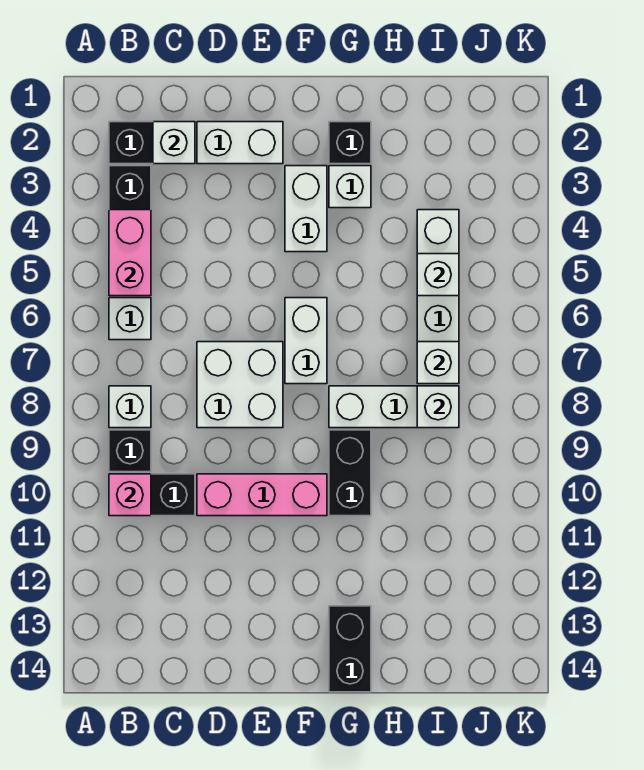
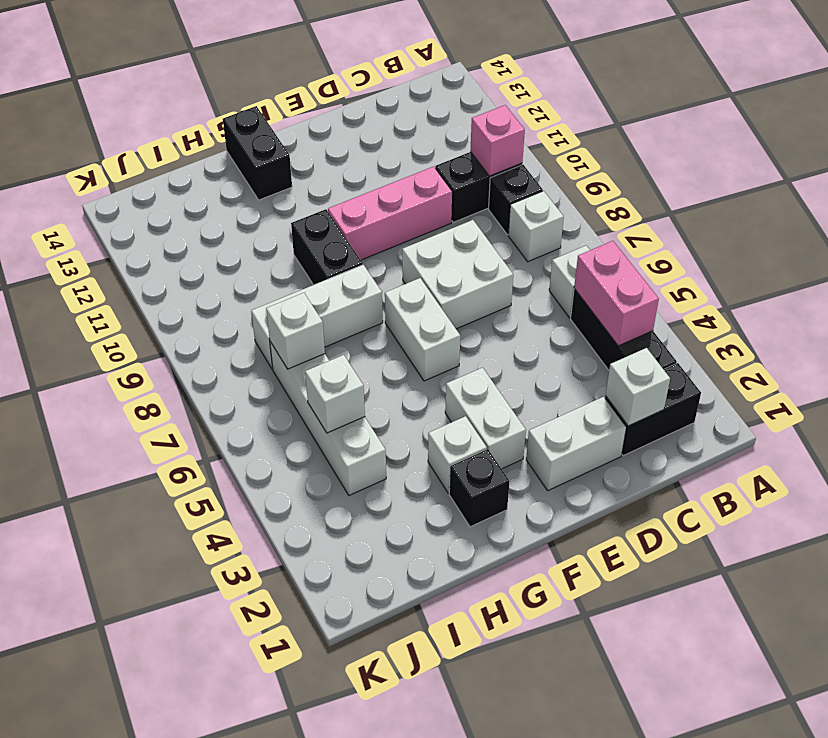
white 1x1 brick [417,386,459,428] -> none

